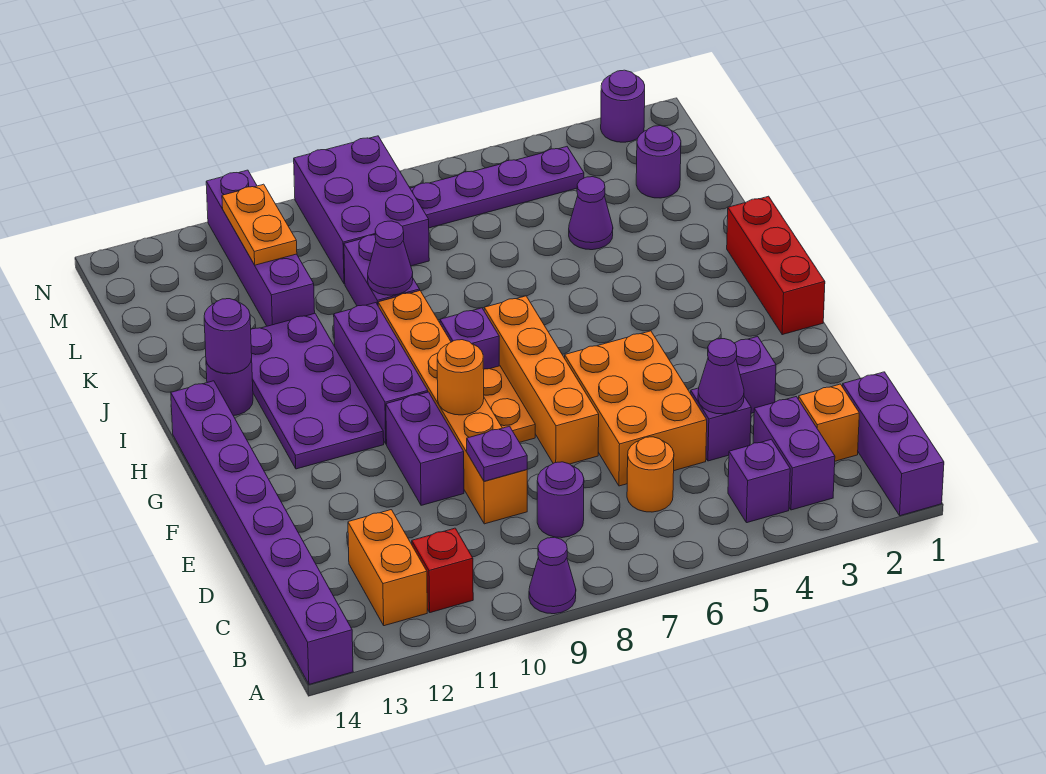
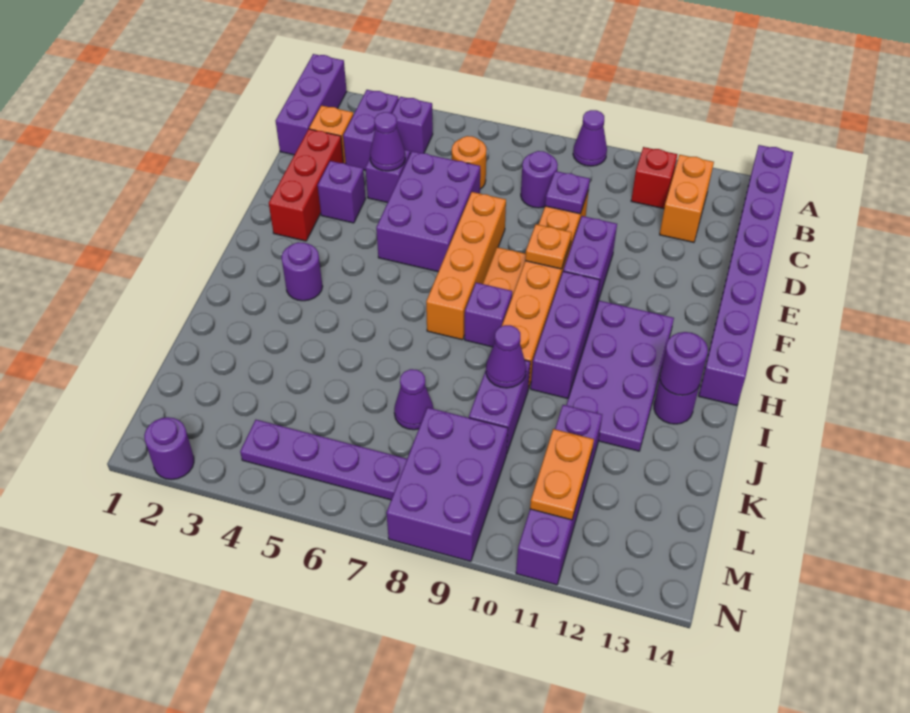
orange 2x3 brick [565,331,707,486] -> purple 2x3 brick [376,151,480,272]
orange 1x1 round brick [437,340,484,415] -> orange 1x1 plate [525,224,572,269]
red 1x3 brick [727,196,825,335] -> red 1x3 brick moved to [269,129,343,241]
purple 1x1 cone [569,177,613,250] -> purple 1x1 cone moved to [394,369,434,430]
purple 1x1 round brick [636,126,681,198] -> purple 1x1 round brick moved to [281,242,323,301]

